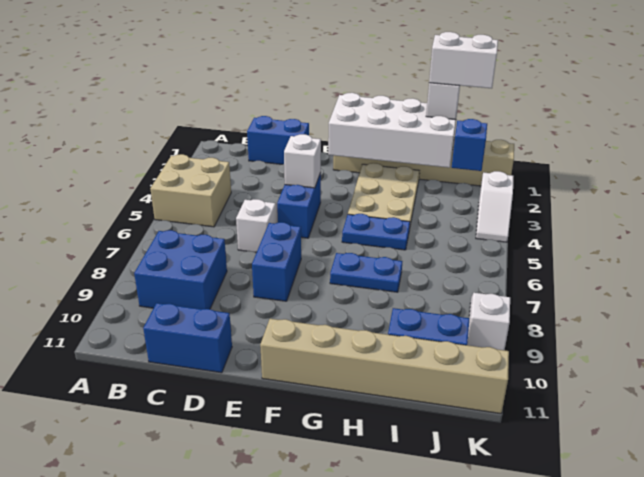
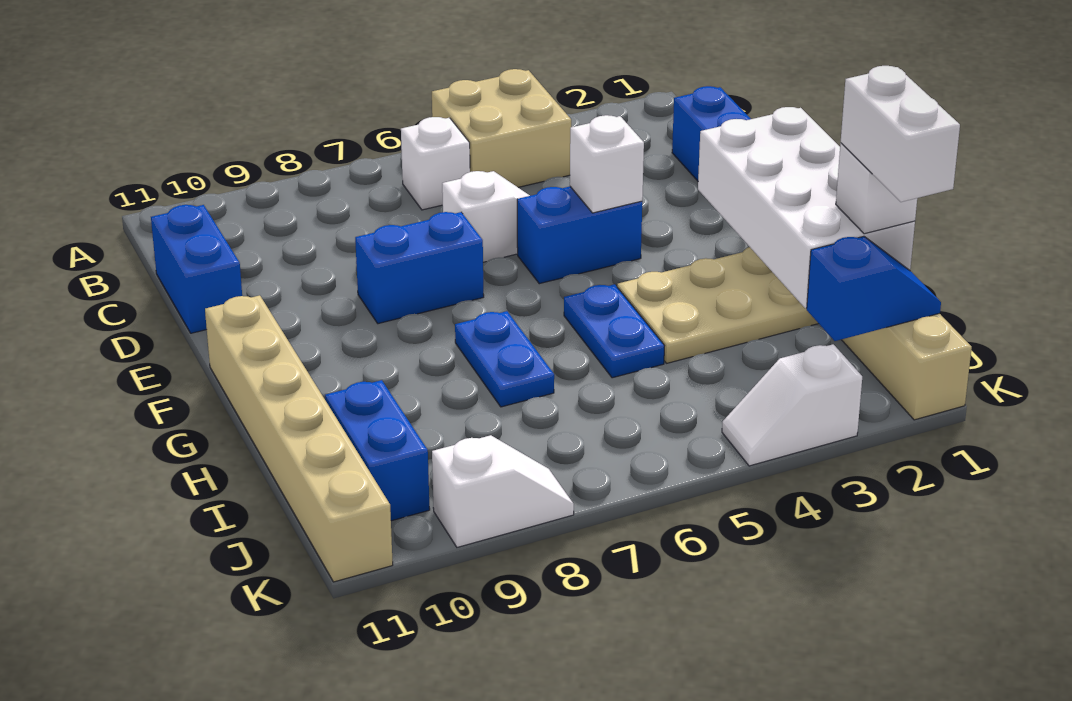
none -> white 1x1 brick [401,117,470,210]
blue 2x2 brick [134,230,227,309] -> none

